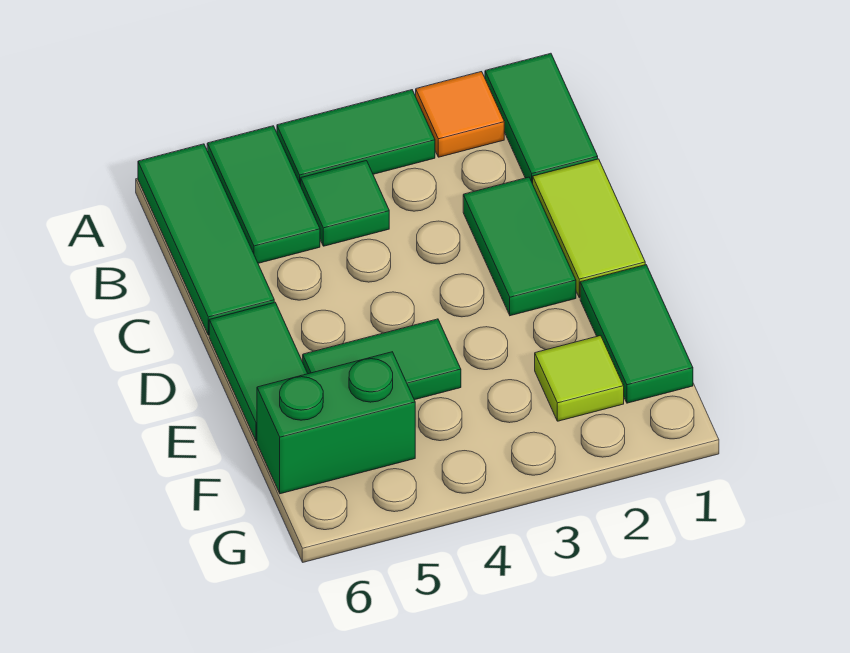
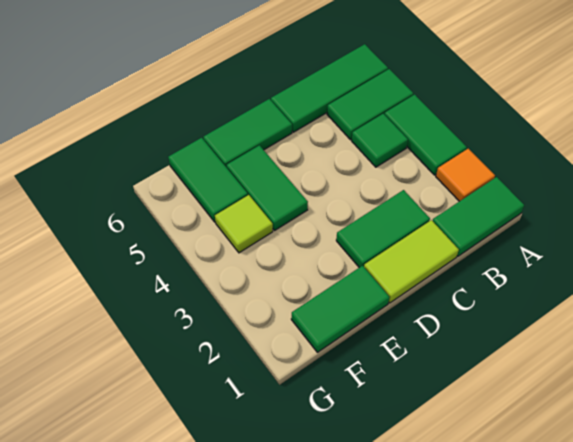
lime 1x1 tile [535,336,624,421] -> lime 1x1 tile moved to [215,195,273,253]
green 1x2 brick [257,352,415,494] -> green 1x2 tile [168,138,248,222]

